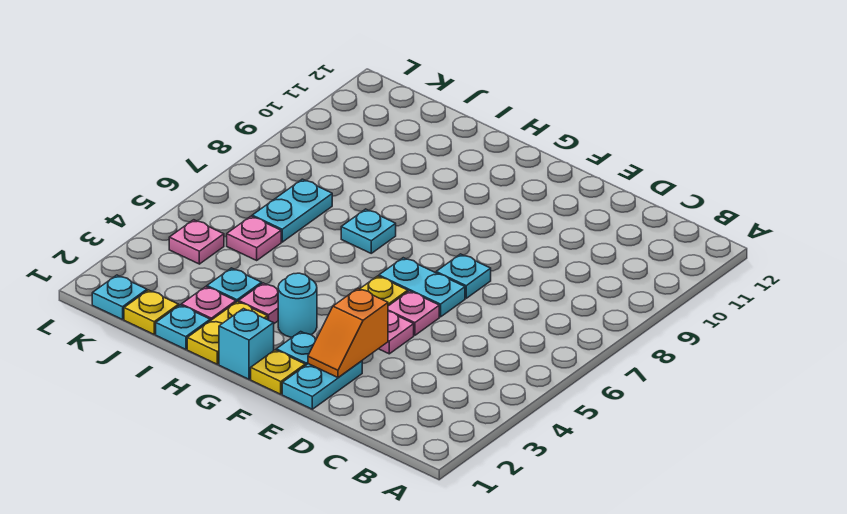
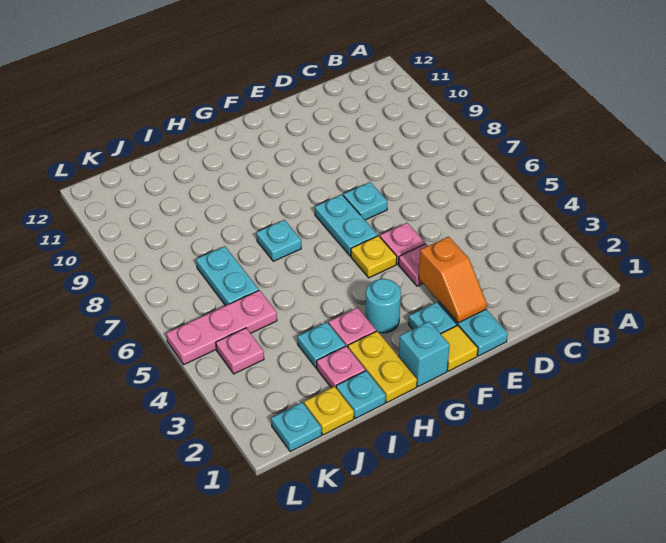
cyan 1x2 plate [379,258,465,317] -> cyan 1x2 plate turned to [315,195,378,256]
yellow 1x1 plate [251,350,305,394] -> yellow 1x1 tile [441,325,478,371]
pink 1x1 plate [227,216,281,260] -> pink 1x3 plate [166,290,277,364]

